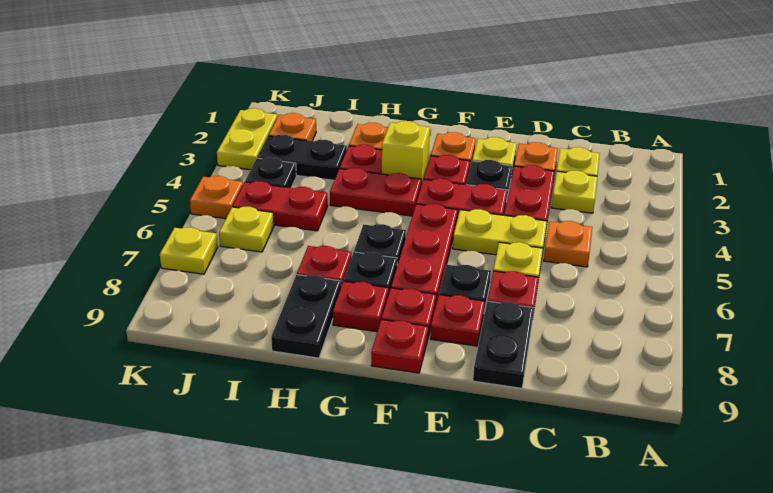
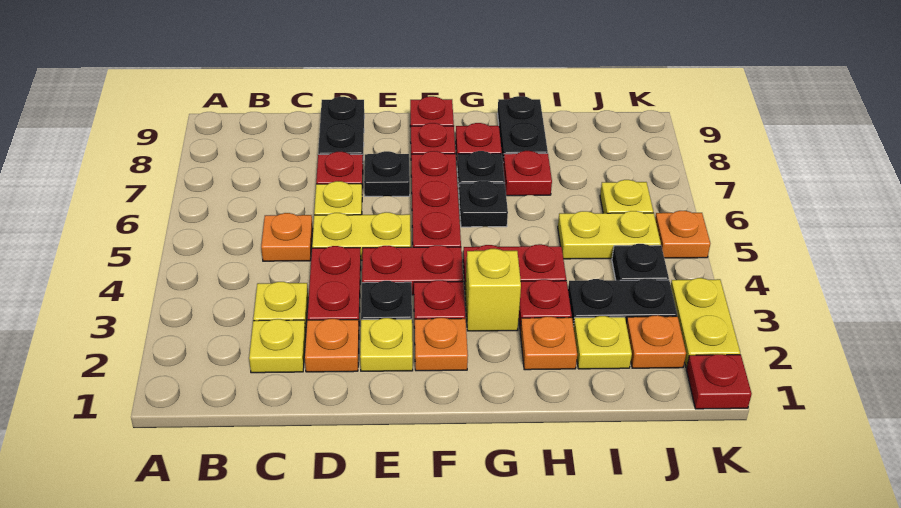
red 1x1 plate [430,295,485,346] -> red 1x1 plate moved to [686,354,752,409]
red 1x2 plate [233,181,328,231] -> yellow 1x2 plate [558,211,661,259]
yellow 1x1 plate [160,227,218,274] -> yellow 1x1 plate moved to [573,316,632,369]

